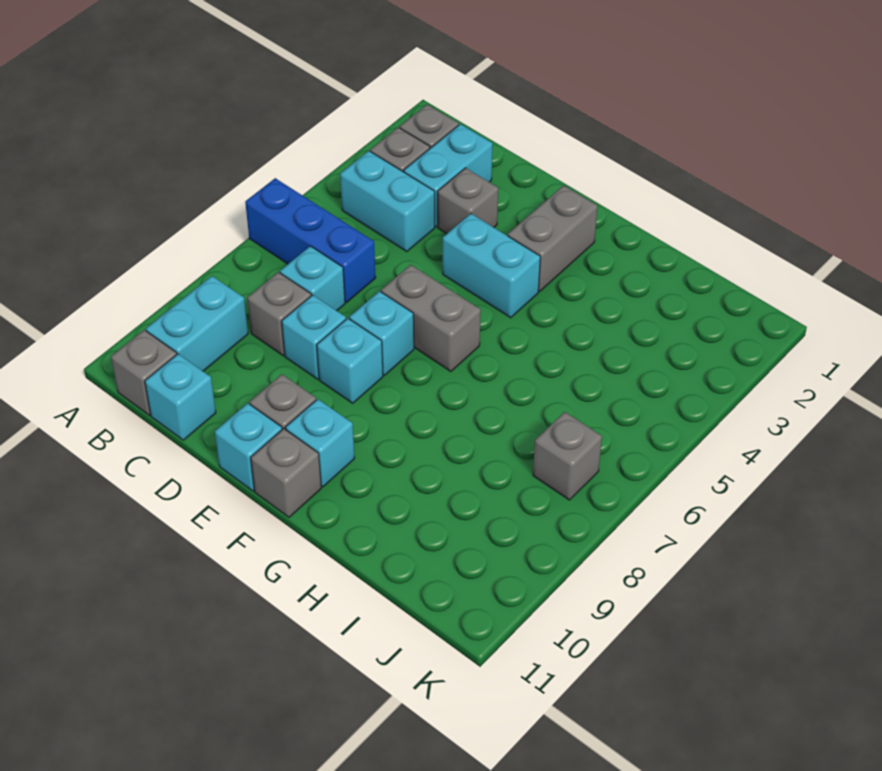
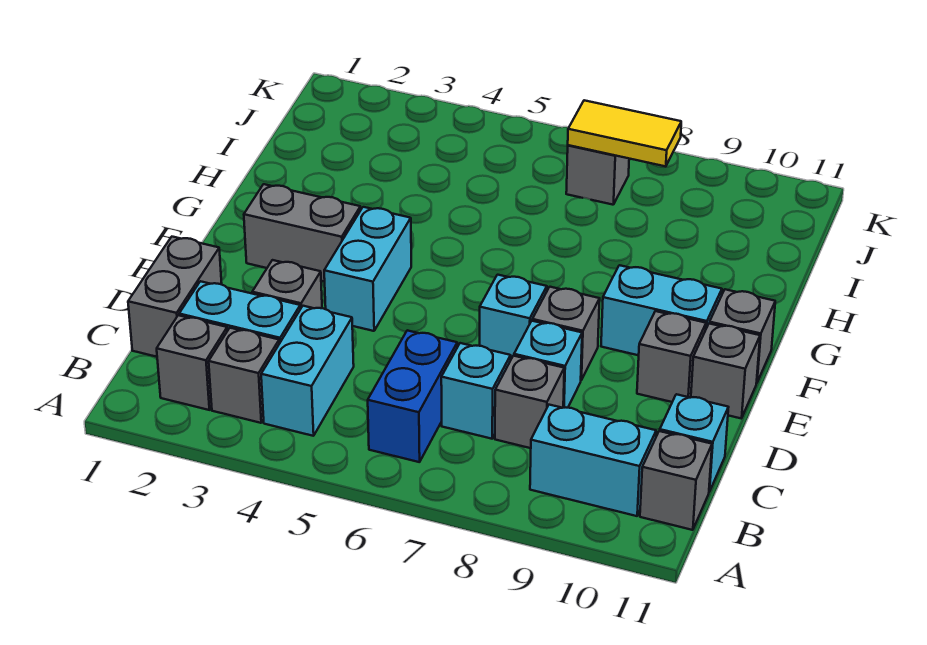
blue 1x3 brick [245,178,376,303] -> blue 1x2 brick [368,330,457,462]
grey 1x2 brick [381,265,481,371] -> grey 1x2 brick moved to [128,237,222,357]
cyan 1x1 brick [317,318,383,403] -> grey 1x1 brick [532,287,600,380]
cyan 1x1 brick [215,403,282,491] -> grey 1x1 brick [691,324,760,418]
cyan 1x1 brick [285,399,355,487] -> cyan 1x2 brick [601,265,722,355]
none -> yellow 1x2 tile [568,100,681,166]

